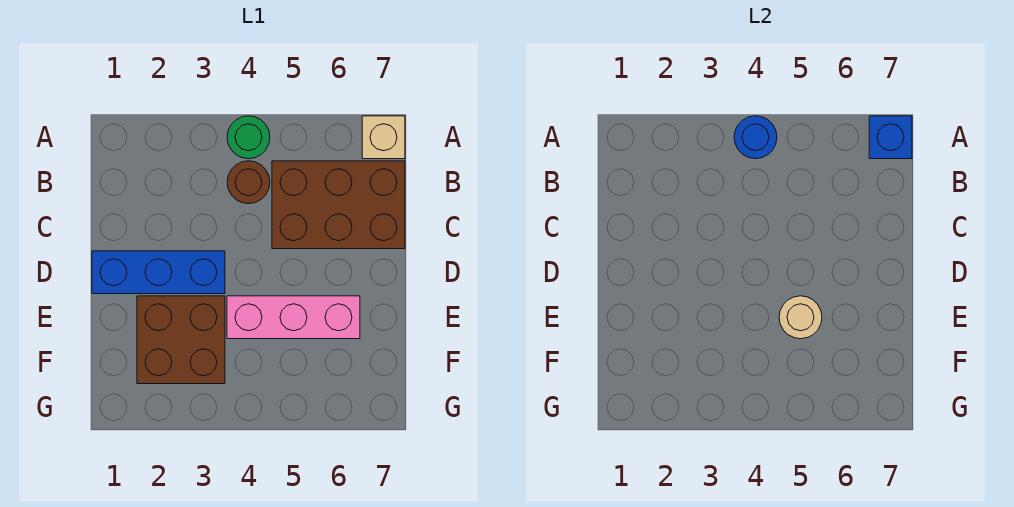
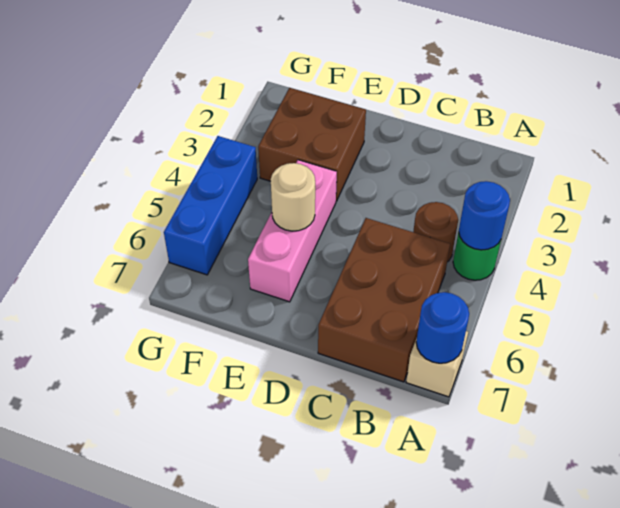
blue 1x1 brick [869,116,912,159] -> blue 1x1 round brick [416,292,469,363]
blue 1x3 brick [92,251,225,294] -> blue 1x3 brick moved to [164,136,257,275]

